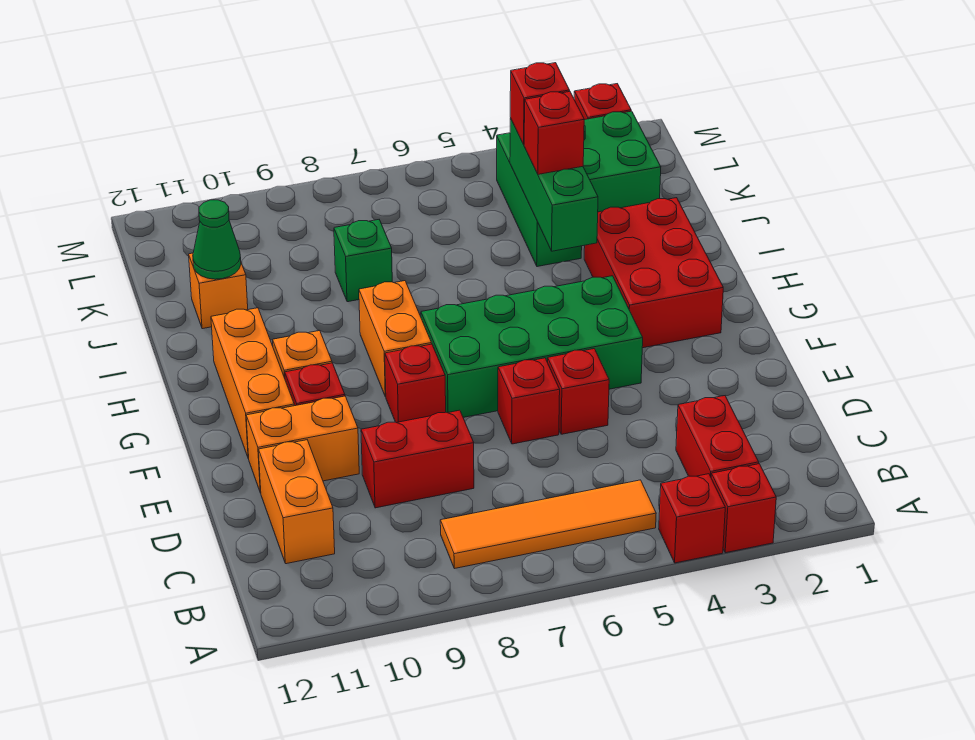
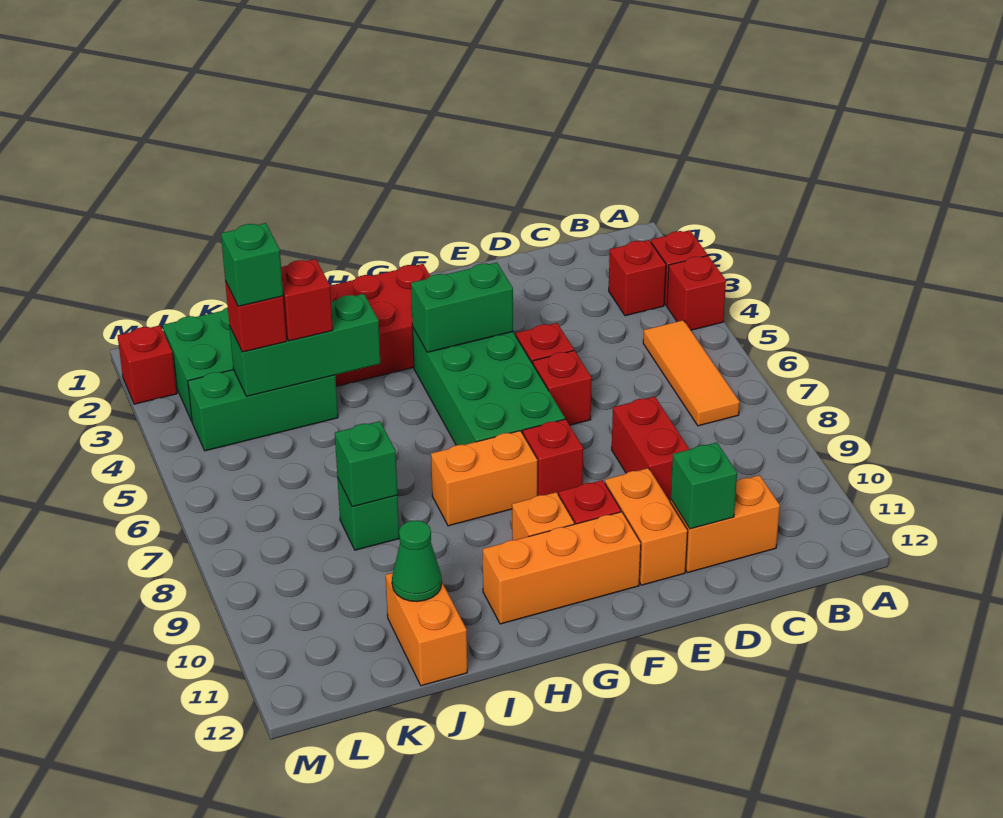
red 1x2 brick [676,396,759,477] -> red 1x1 brick [609,240,666,316]
orange 1x4 tile [440,480,656,569] -> orange 1x3 tile [643,320,740,426]
none -> green 1x1 brick [671,442,737,529]
none -> green 1x2 brick [411,262,513,352]
none -> green 1x1 brick [335,421,398,507]
orange 1x1 brick [189,253,248,329] -> orange 1x2 brick [386,573,467,686]
none -> green 1x1 brick [221,223,283,306]

